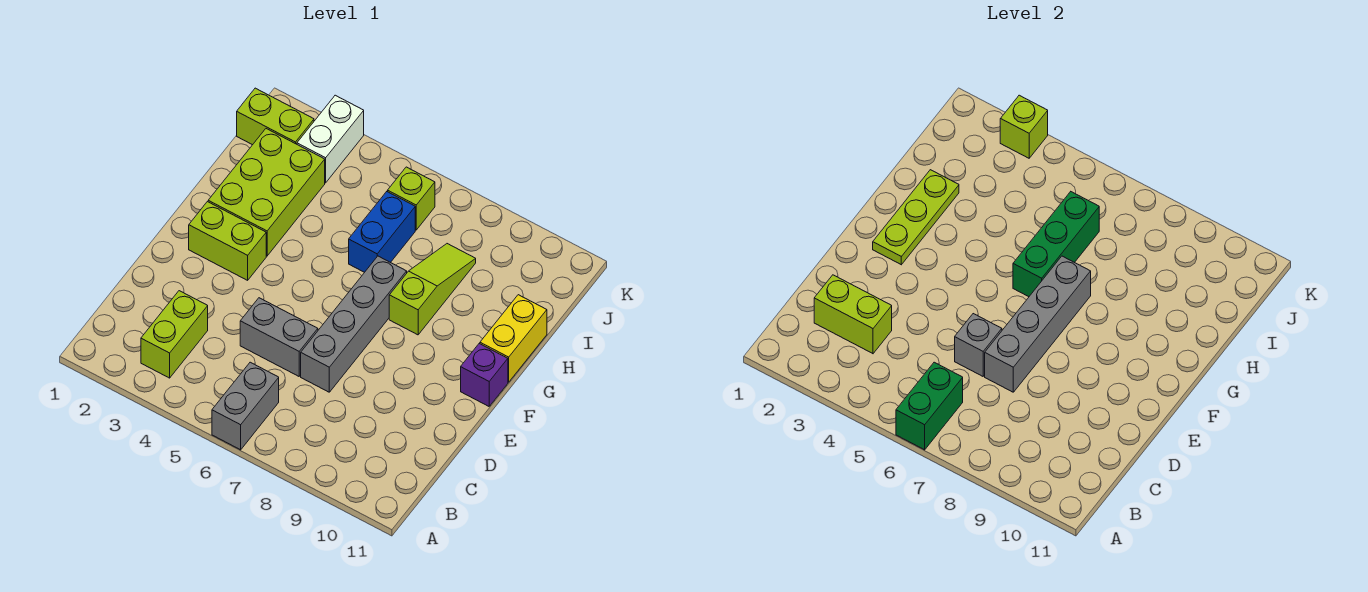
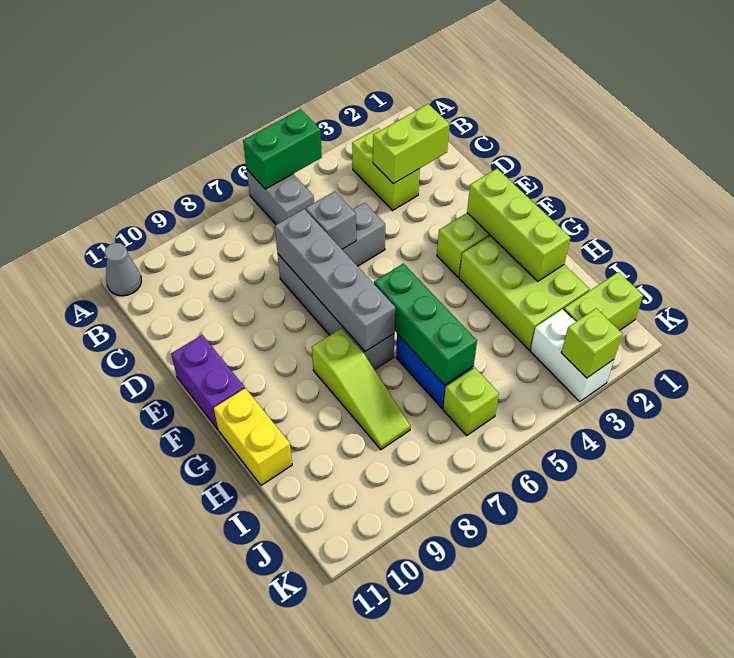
green 1x2 brick [896,362,963,450] -> green 1x2 brick turned to [243,109,322,189]
none -> grey 1x1 cone [104,243,142,296]
lime 1x3 plate [873,170,959,265] -> lime 1x3 brick [467,169,570,281]
purple 1x1 brick [461,344,508,406] -> purple 1x2 brick [171,335,244,429]

